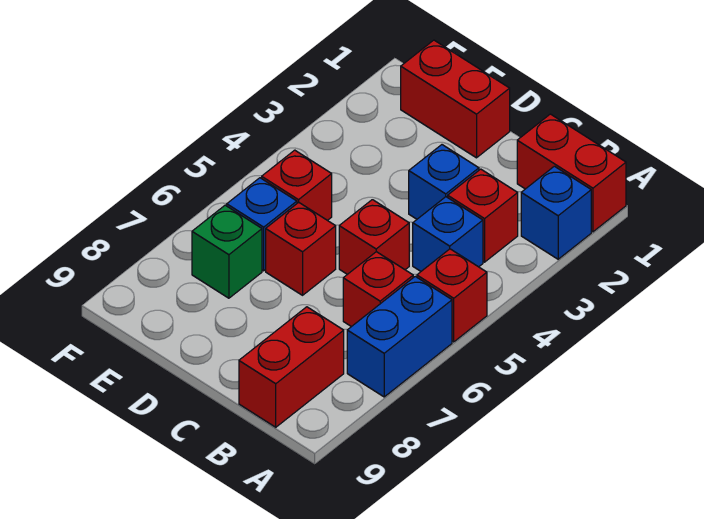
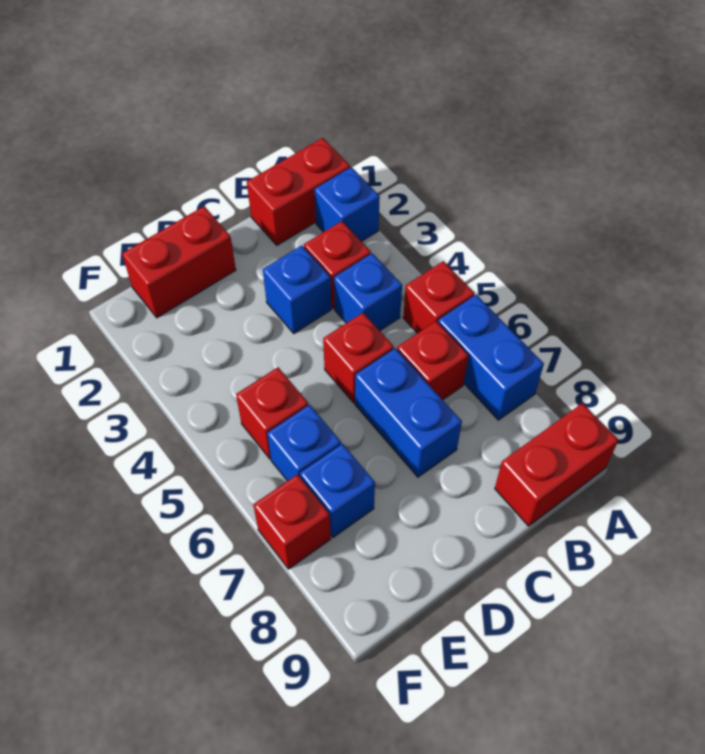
red 1x2 brick [239,307,344,427] -> red 1x2 brick turned to [495,403,618,526]
none -> blue 1x2 brick [355,348,462,477]
red 1x1 brick [266,202,336,295] -> red 1x1 brick moved to [253,474,331,569]
green 1x1 brick [192,205,262,298] -> blue 1x1 brick [300,444,375,537]

